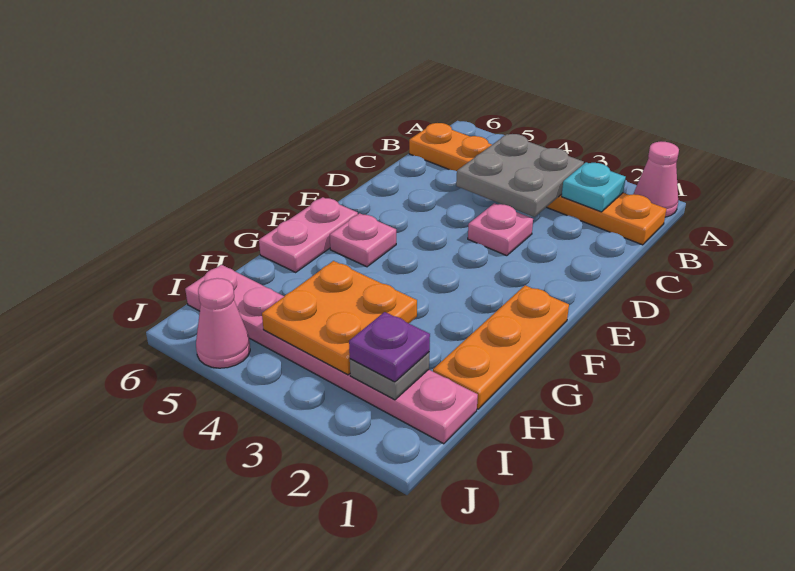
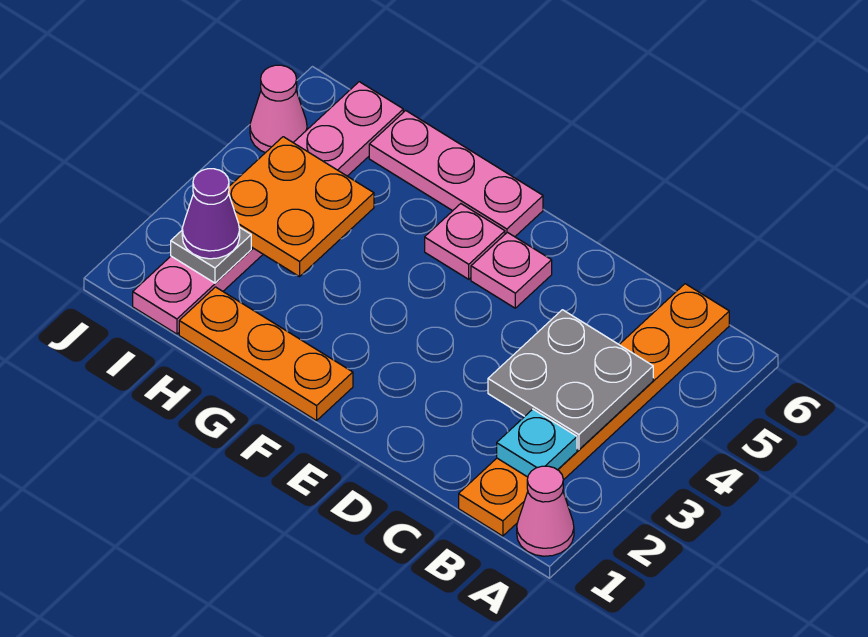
pink 1x1 plate [468,203,533,256] -> pink 1x1 plate moved to [471,232,552,308]
pink 1x2 plate [259,197,358,272] -> pink 1x3 plate [369,111,543,237]
purple 1x1 plate [349,312,430,382] -> purple 1x1 cone [182,169,240,259]

